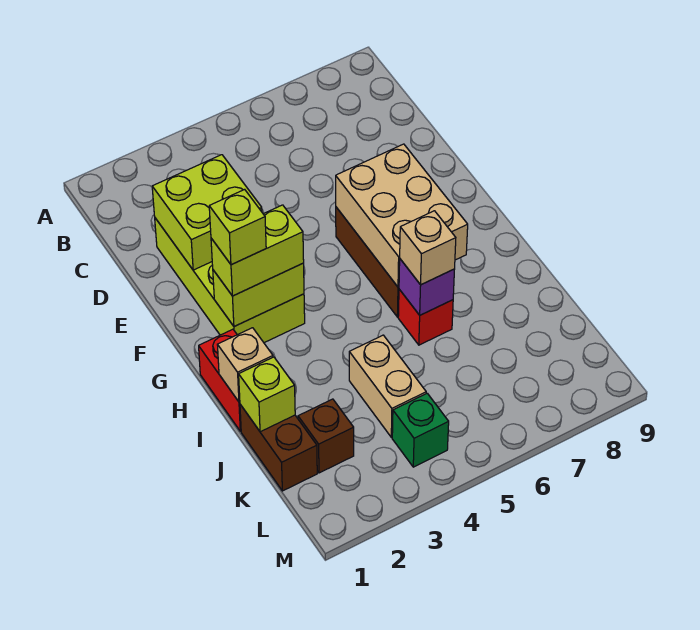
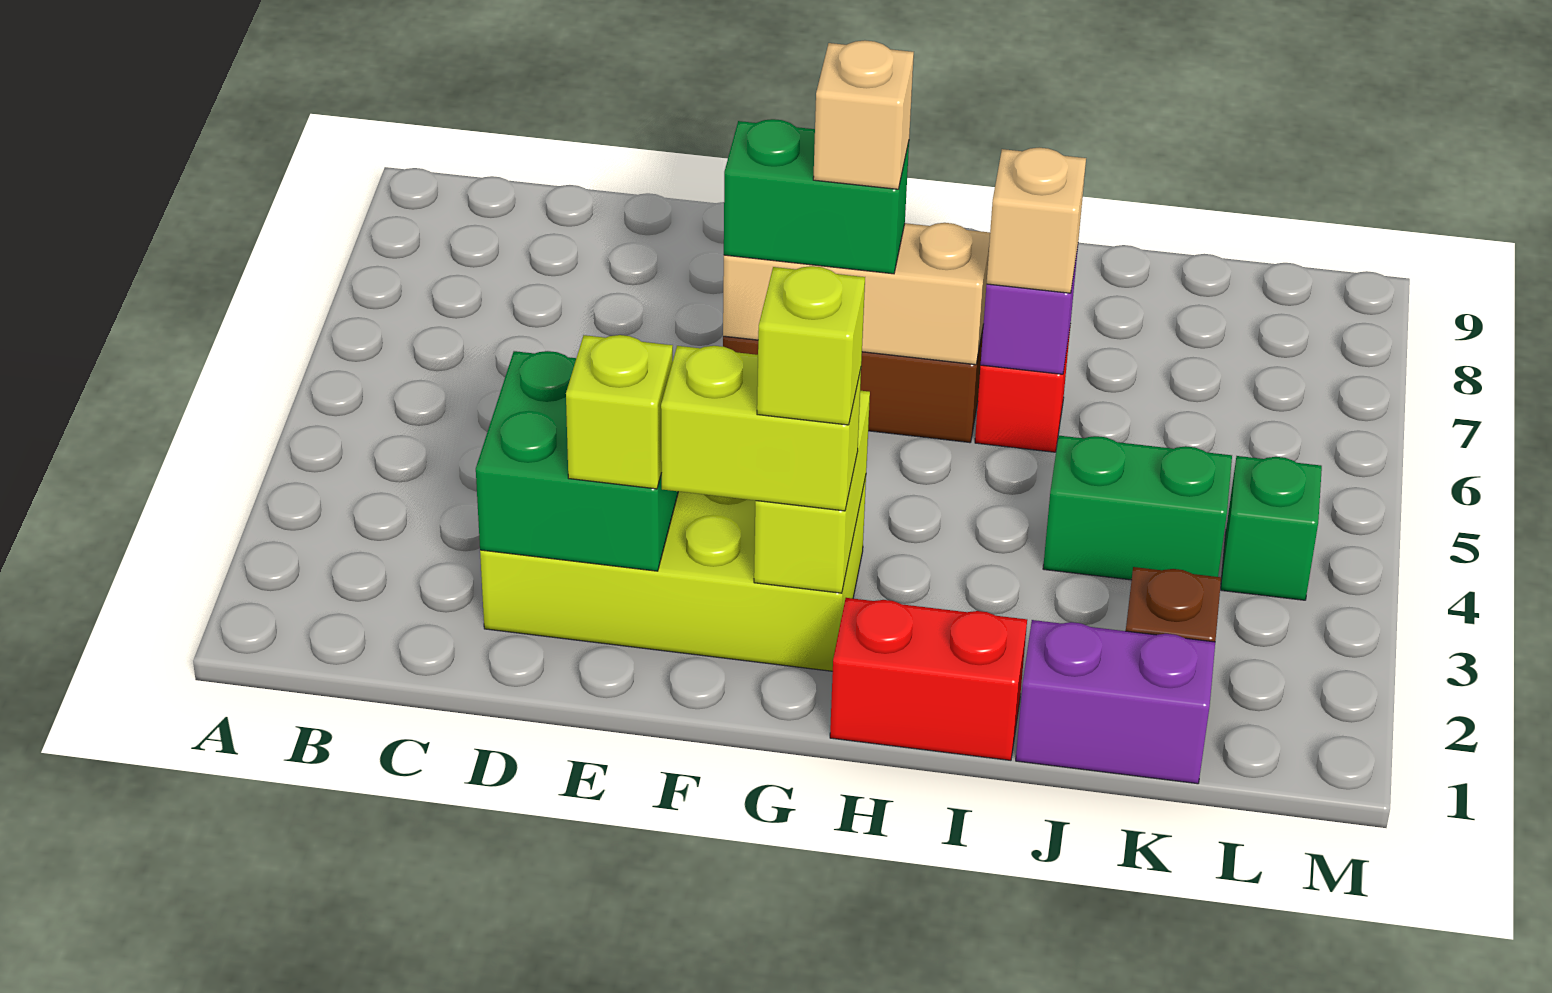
lime 2x2 brick [152,155,262,270] -> green 2x2 brick [476,351,678,571]
tan 2x3 brick [336,144,468,287] -> tan 1x3 brick [723,223,990,365]
none -> green 1x2 brick [724,119,909,274]
lime 1x2 brick [211,205,304,296] -> lime 1x2 brick turned to [661,346,861,511]
tan 1x1 brick [217,328,273,402] -> tan 1x1 brick moved to [813,40,914,189]
brown 1x2 brick [240,404,317,491] -> purple 1x2 brick [1016,620,1215,784]
lime 1x1 brick [239,357,295,432] -> lime 1x1 brick moved to [566,335,673,489]
tan 1x2 brick [349,335,426,437] -> green 1x2 brick [1043,436,1232,580]

